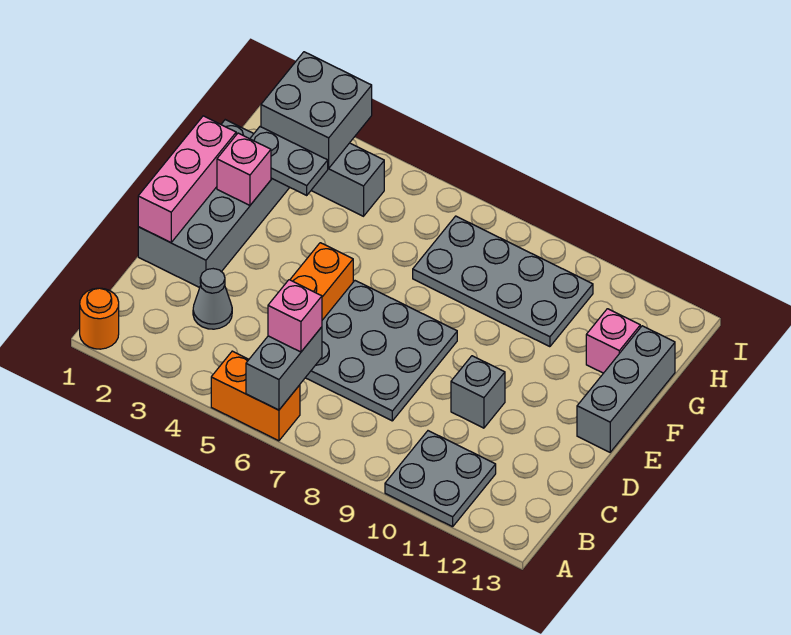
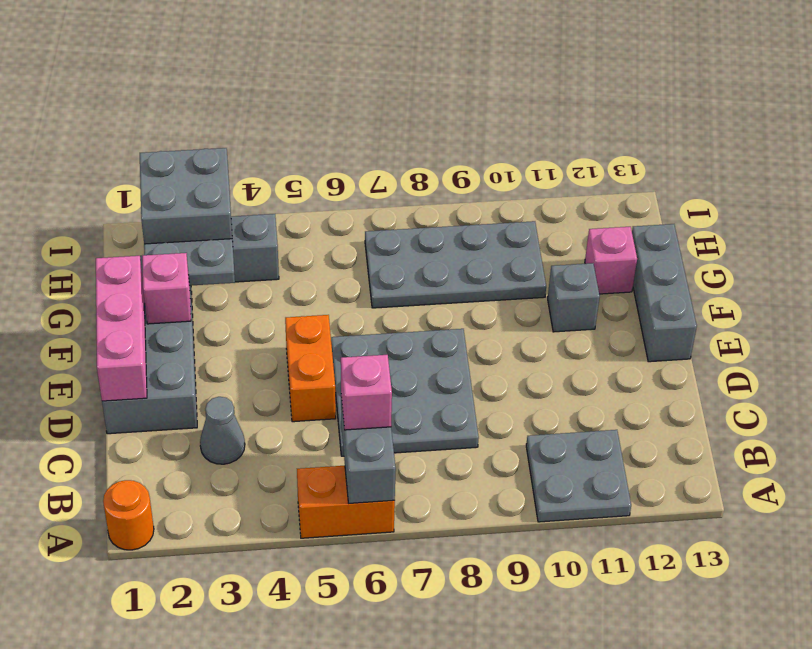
grey 1x1 brick [451,356,505,428] -> grey 1x1 brick moved to [548,263,600,332]

